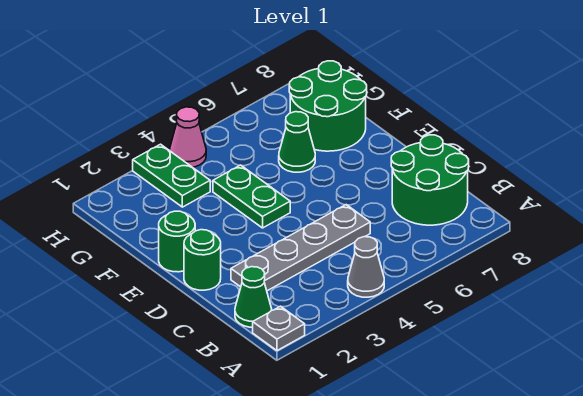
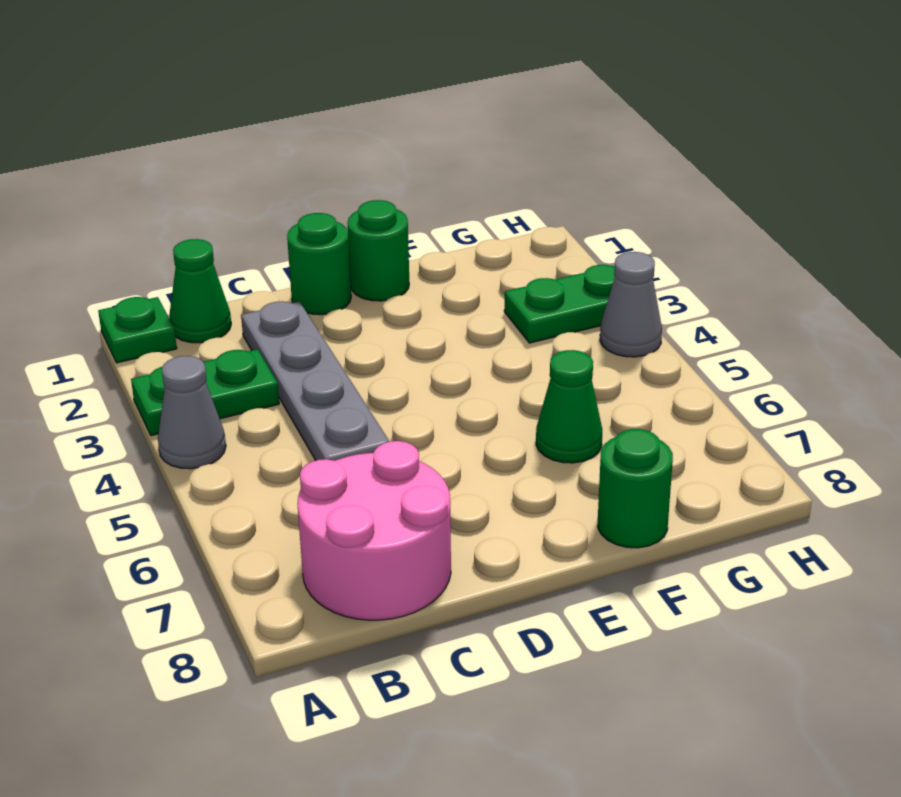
grey 1x1 plate [253,306,305,351] -> green 1x1 plate [98,297,177,363]
green 2x2 round brick [391,135,469,225] -> pink 2x2 round brick [297,441,451,620]
green 1x2 plate [213,165,290,228] -> green 1x2 plate moved to [131,349,279,436]
green 2x2 round brick [289,61,367,151] -> green 1x1 round brick [598,429,673,548]
pink 1x1 cone [169,107,206,167] -> grey 1x1 cone [600,252,662,357]

